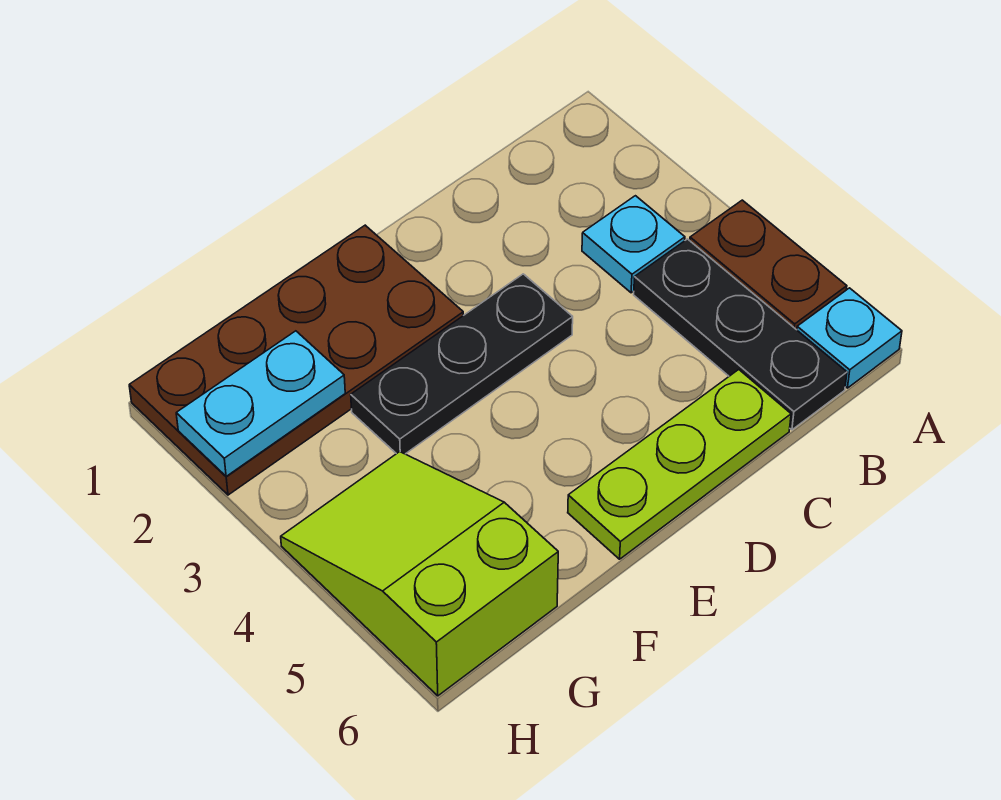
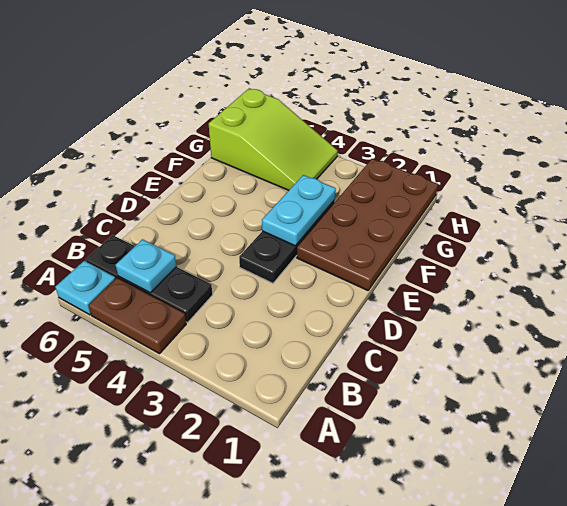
cyan 1x1 plate [582,196,685,293] -> cyan 1x1 plate moved to [116,239,177,293]
lime 1x3 plate [568,370,791,559] -> none
cyan 1x2 plate [176,331,345,476] -> cyan 1x2 plate moved to [262,175,336,246]

